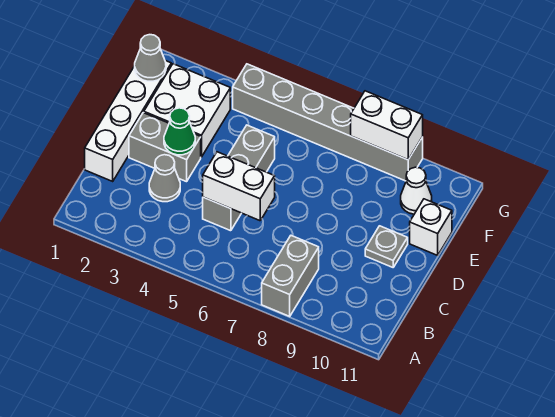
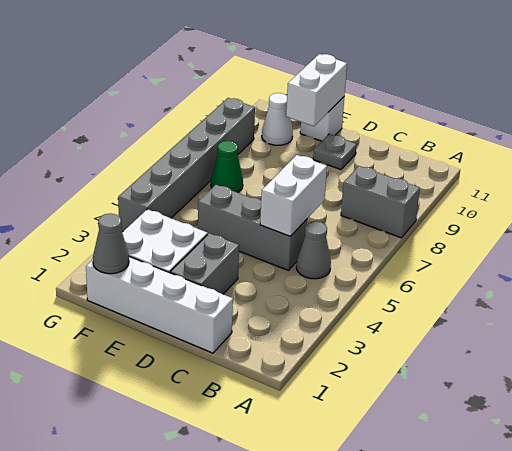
grey 1x1 cone [149,155,180,202] -> grey 1x1 cone moved to [296,221,331,279]
green 1x1 cone [164,108,195,155] -> green 1x1 cone moved to [211,141,243,193]
white 1x2 brick [351,91,423,160] -> white 1x2 brick moved to [286,54,347,126]

